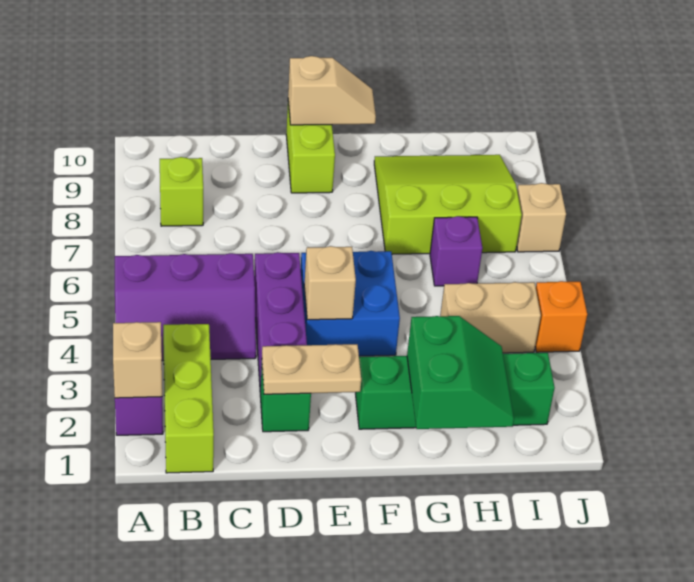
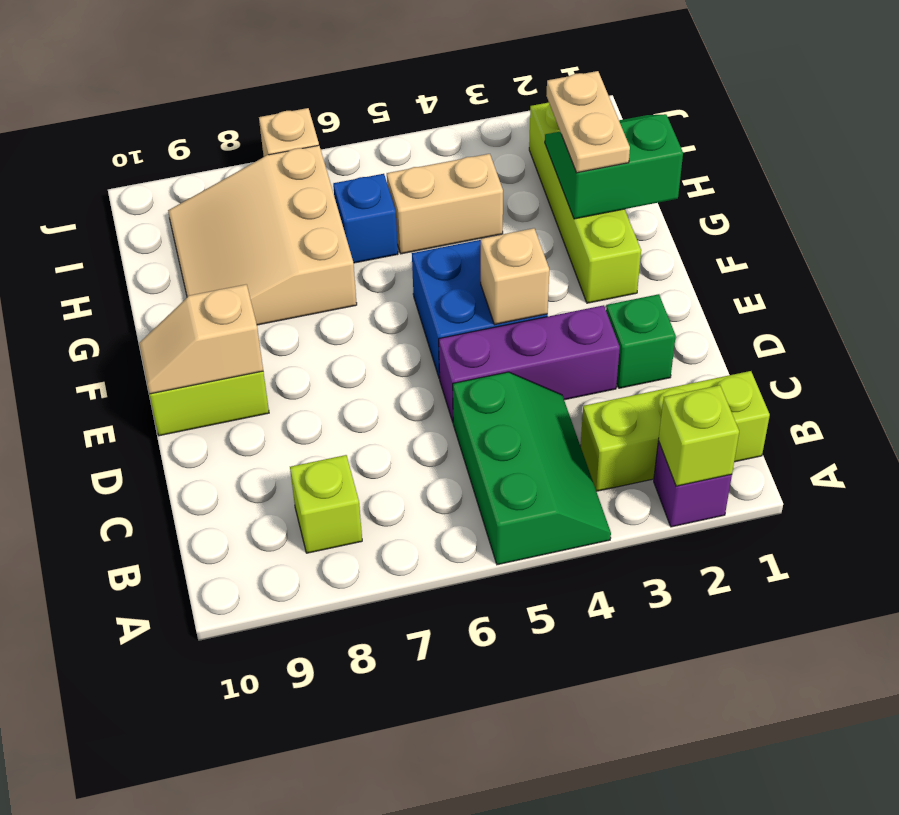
tan 1x1 brick [113,322,162,398] -> lime 1x1 brick [659,385,739,486]
purple 2x3 slope [115,253,256,361] -> green 2x3 slope [453,372,611,565]
tan 1x2 plate [262,344,361,394] -> tan 1x2 plate moved to [546,71,630,173]
tan 1x2 slope [288,56,376,125] -> tan 1x2 slope turned to [139,284,263,394]
green 1x4 brick [356,353,555,429] -> lime 1x4 brick [529,102,641,303]
lime 3x3 slope [374,155,522,254] -> tan 3x3 slope [168,145,357,325]
tan 1x2 brick [440,282,541,353] -> tan 1x2 brick turned to [387,154,503,254]
purple 1x1 brick [430,216,482,286] -> blue 1x1 brick [333,174,398,263]
orange 1x1 brick [535,281,587,352] -> none

